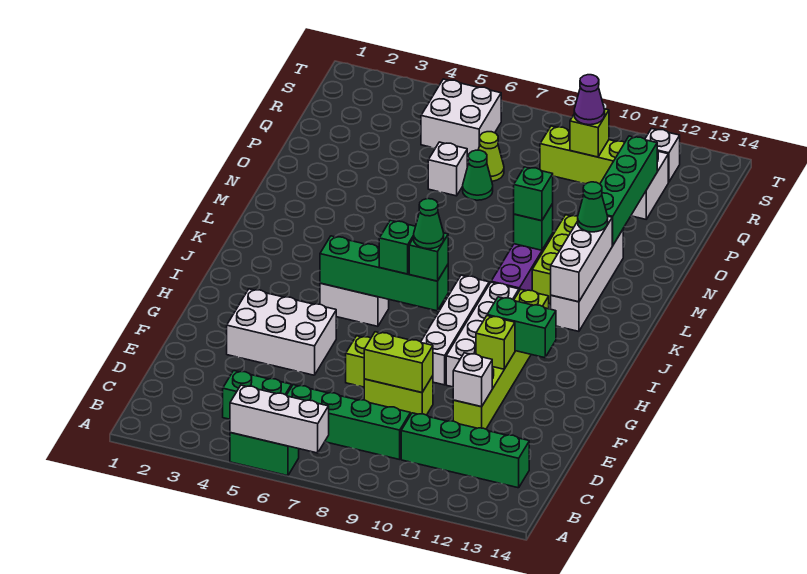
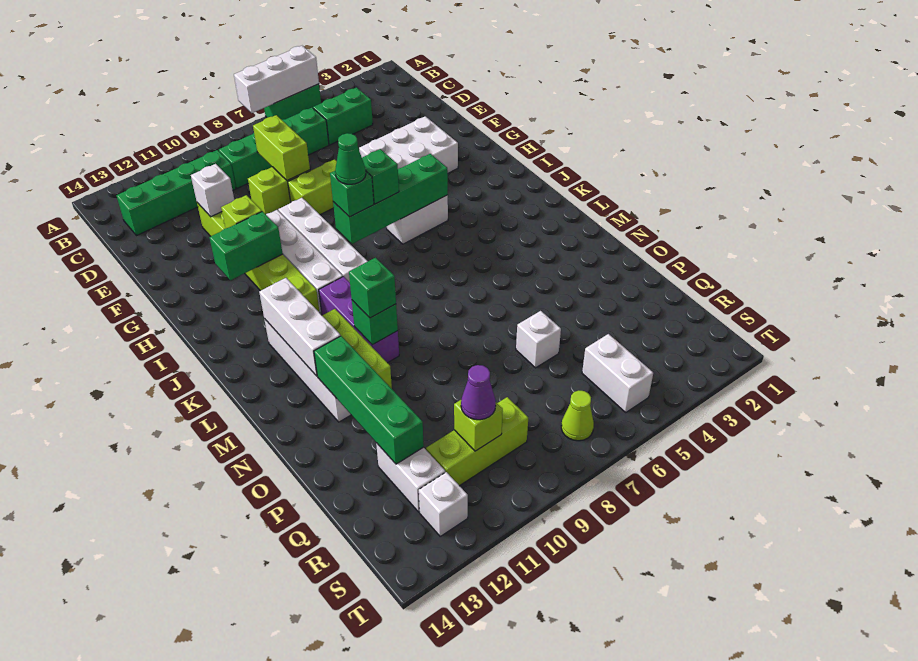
lime 1x2 brick [364,332,433,393] -> lime 1x2 brick turned to [253,115,310,181]
green 1x1 cone [578,182,608,232] -> none
green 1x1 cone [463,150,493,200] -> none
lime 1x1 cone [478,132,504,181] -> lime 1x1 cone moved to [561,391,594,441]
white 2x2 brick [421,79,501,156] -> white 1x2 brick [582,334,653,413]

